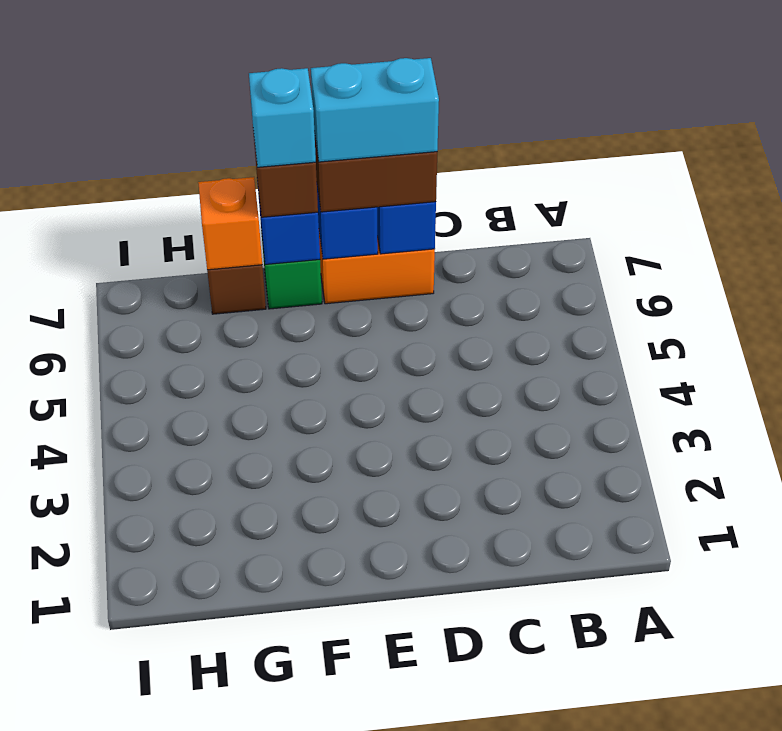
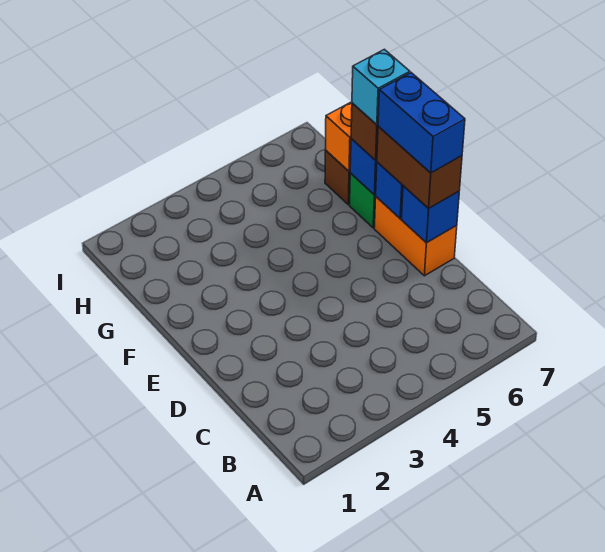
cyan 1x2 brick [311,58,439,162] -> blue 1x2 brick [378,73,465,173]

